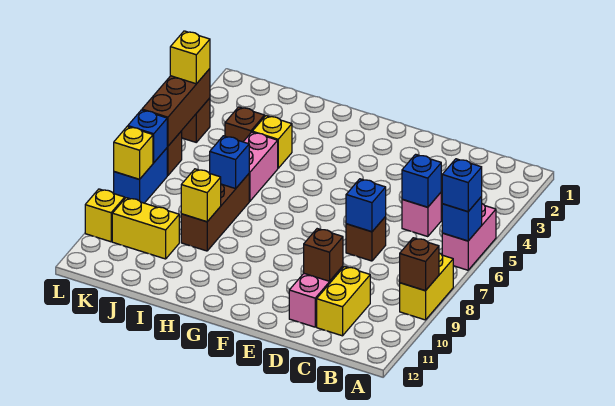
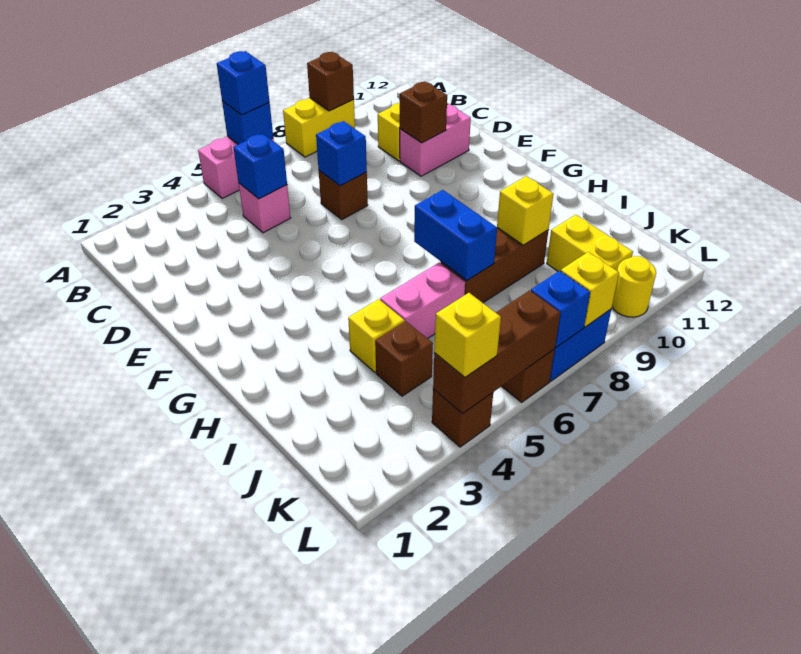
blue 1x1 brick [210,136,249,189] -> blue 1x2 brick [414,190,497,281]
yellow 1x1 brick [85,189,125,242] -> yellow 1x1 round brick [612,256,656,317]

